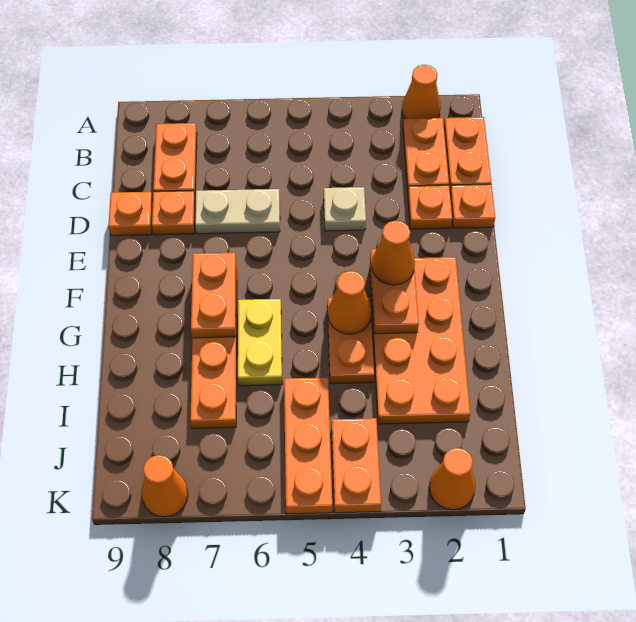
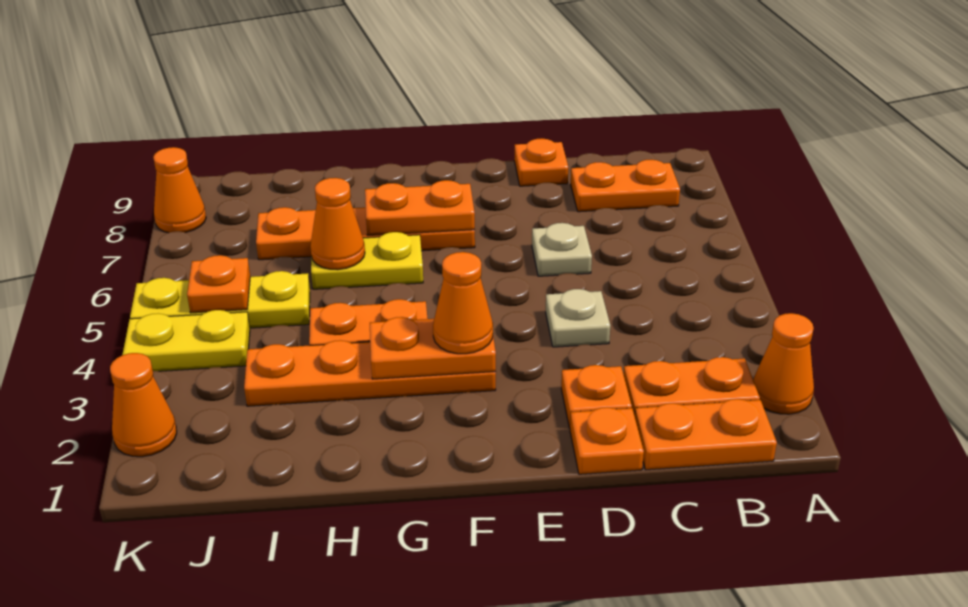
tan 1x2 plate [195,189,280,234] -> tan 1x1 plate [532,223,592,276]
orange 1x1 plate [152,191,195,235] -> orange 1x1 plate moved to [187,255,250,313]
orange 2x4 plate [370,257,470,424] -> orange 1x4 plate [244,340,496,406]
orange 1x1 cone [328,271,371,334] -> orange 1x1 cone moved to [310,178,365,270]
orange 1x3 plate [284,378,332,514] -> yellow 1x3 plate [130,271,310,328]
orange 1x2 plate [332,418,381,513] -> yellow 1x2 plate [122,310,250,371]

